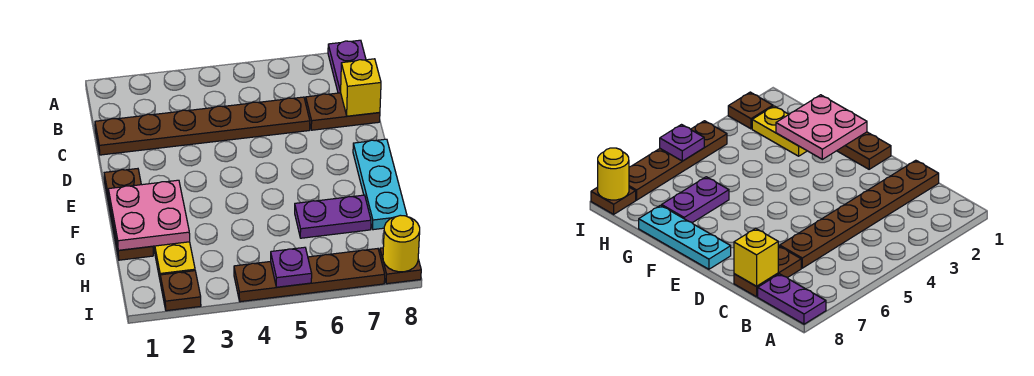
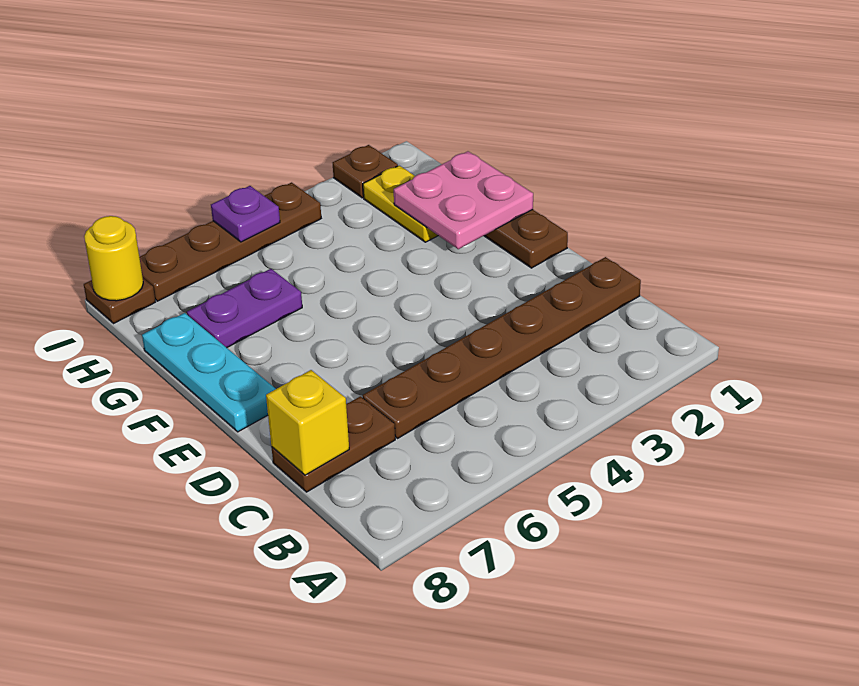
purple 1x2 plate [328,40,366,93] -> none

